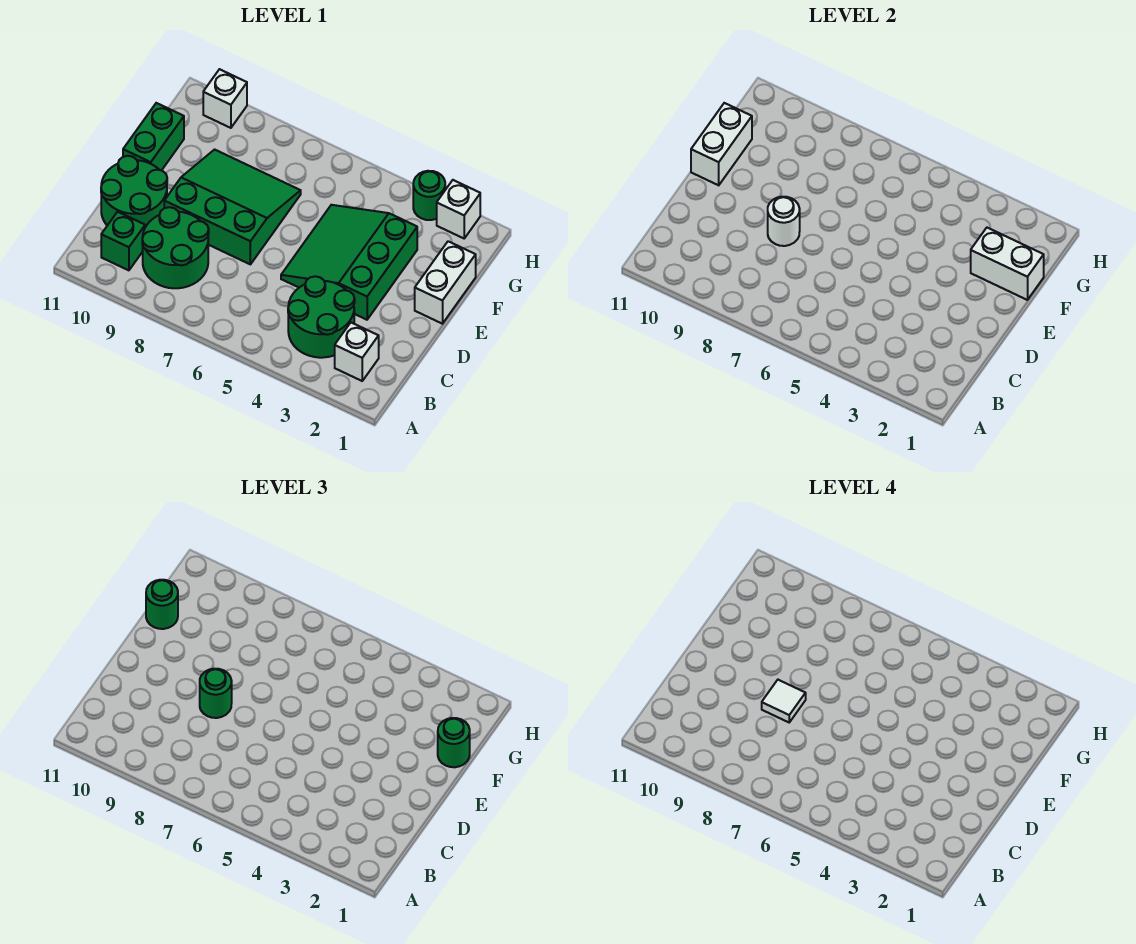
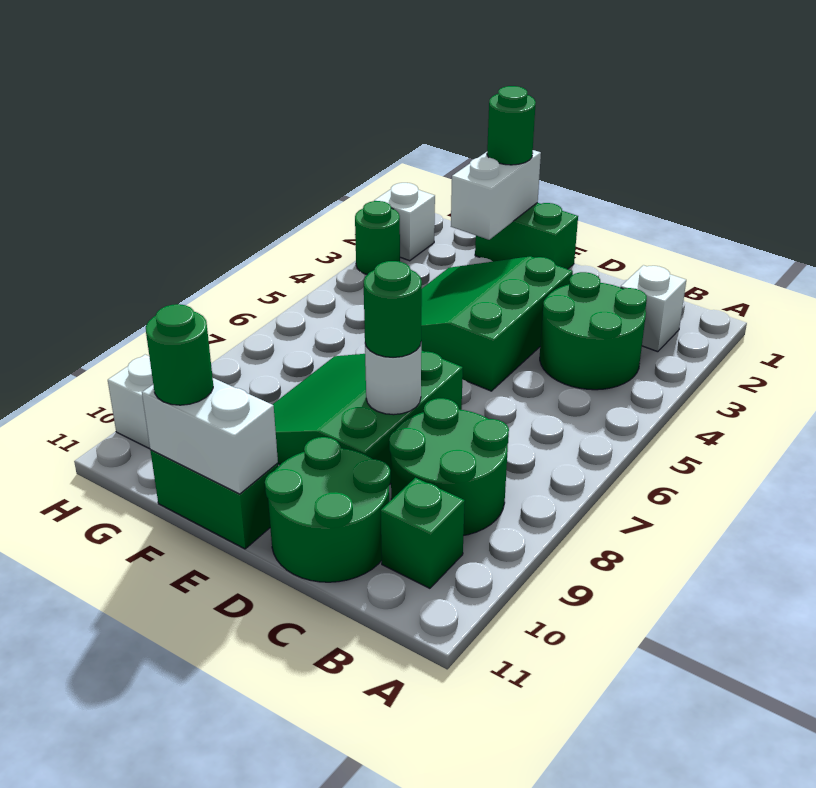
green 3x3 slope [281,205,417,320] -> green 3x3 slope turned to [421,256,573,391]
white 1x1 tile [762,680,806,722] -> none
white 1x2 brick [415,241,476,324] -> green 1x2 brick [475,203,578,269]

